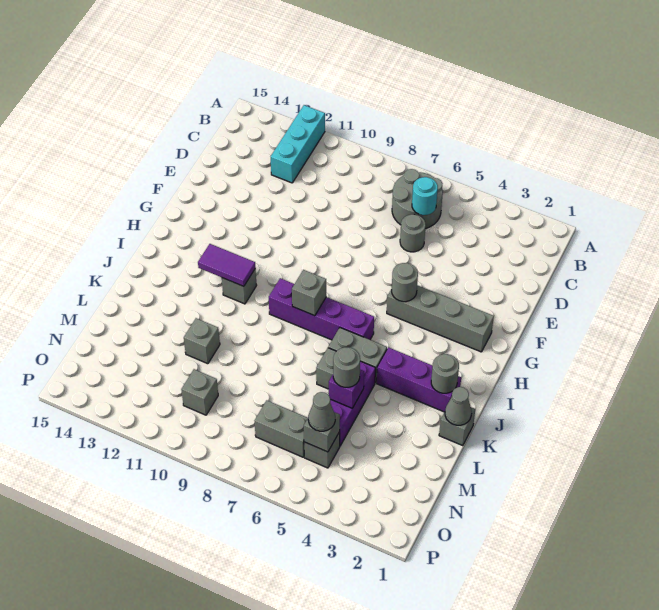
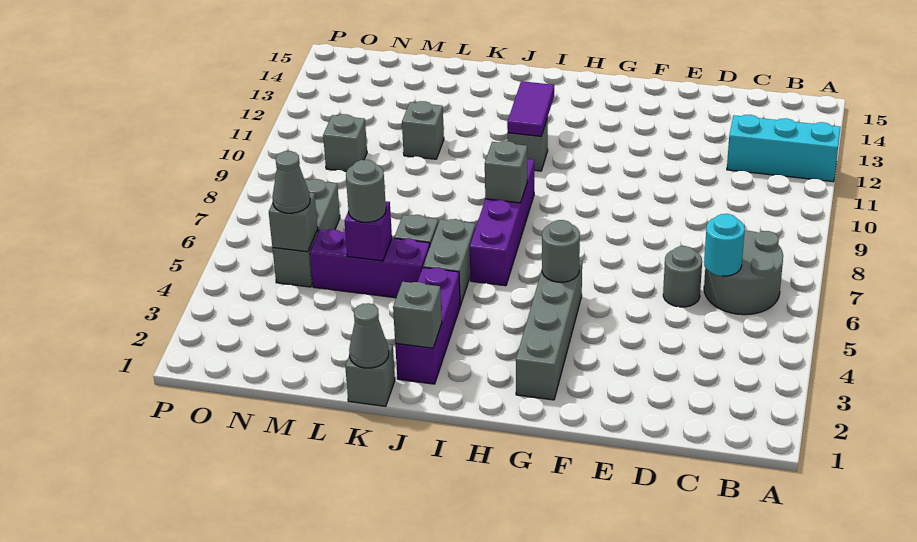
grey 1x1 round brick [431,354,459,393] -> grey 1x1 brick [393,282,442,348]

